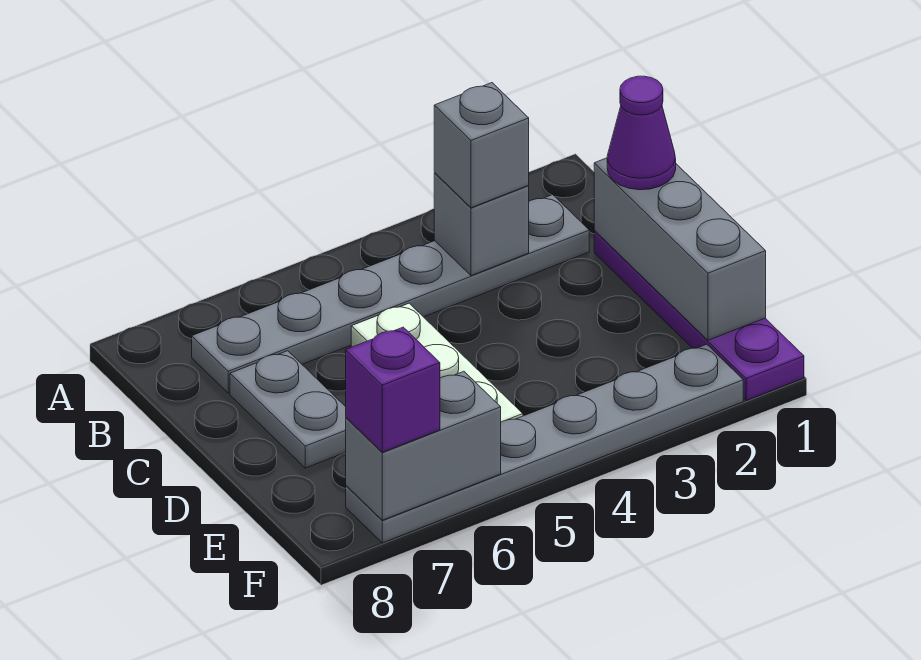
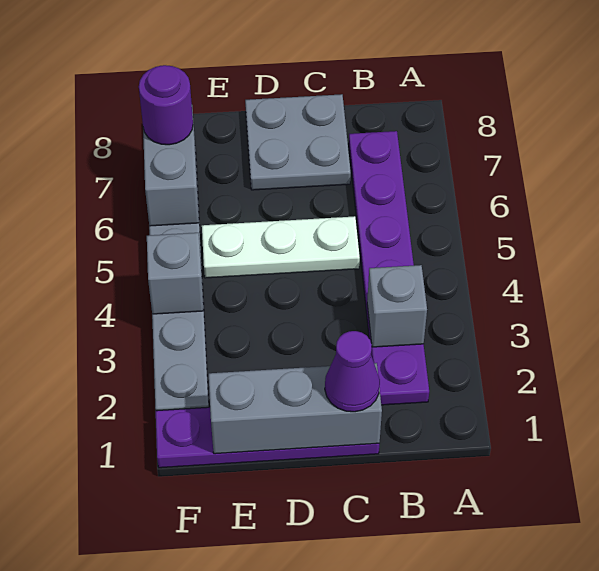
grey 1x6 plate [192,195,589,393] -> purple 1x6 plate [349,131,429,405]
grey 1x1 brick [434,83,529,208] -> grey 1x1 brick moved to [147,233,204,314]
grey 1x2 plate [230,351,346,468] -> grey 2x2 plate [245,94,351,190]
purple 1x1 brick [346,327,440,452] -> purple 1x1 round brick [139,65,193,145]

